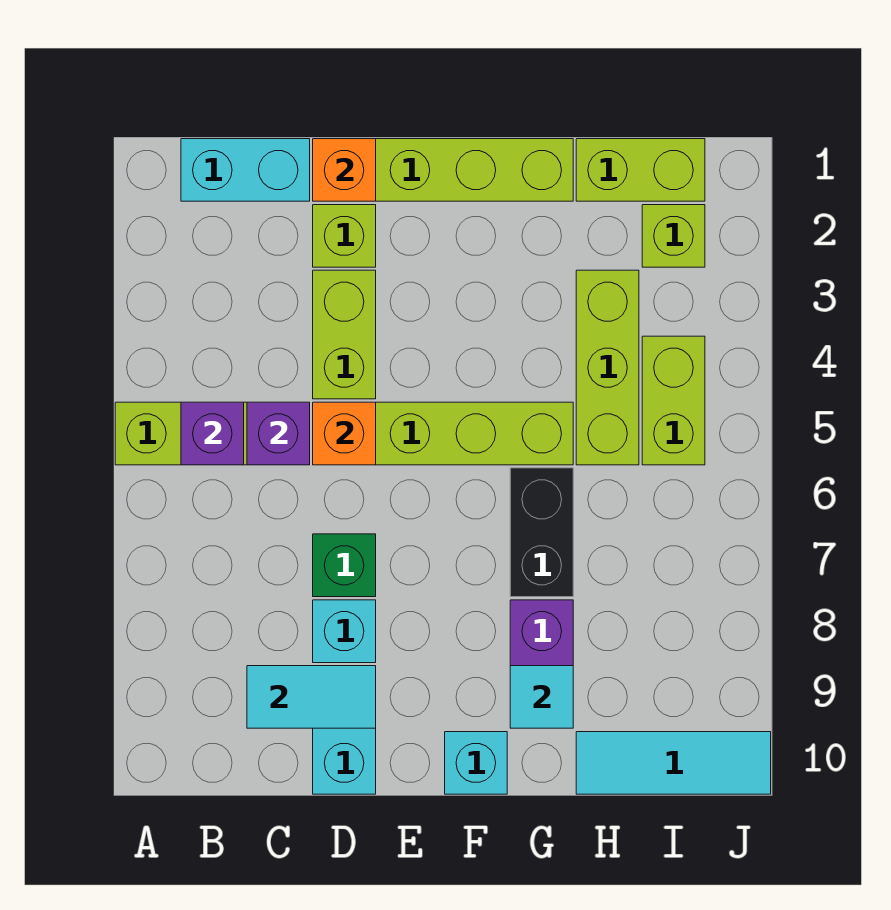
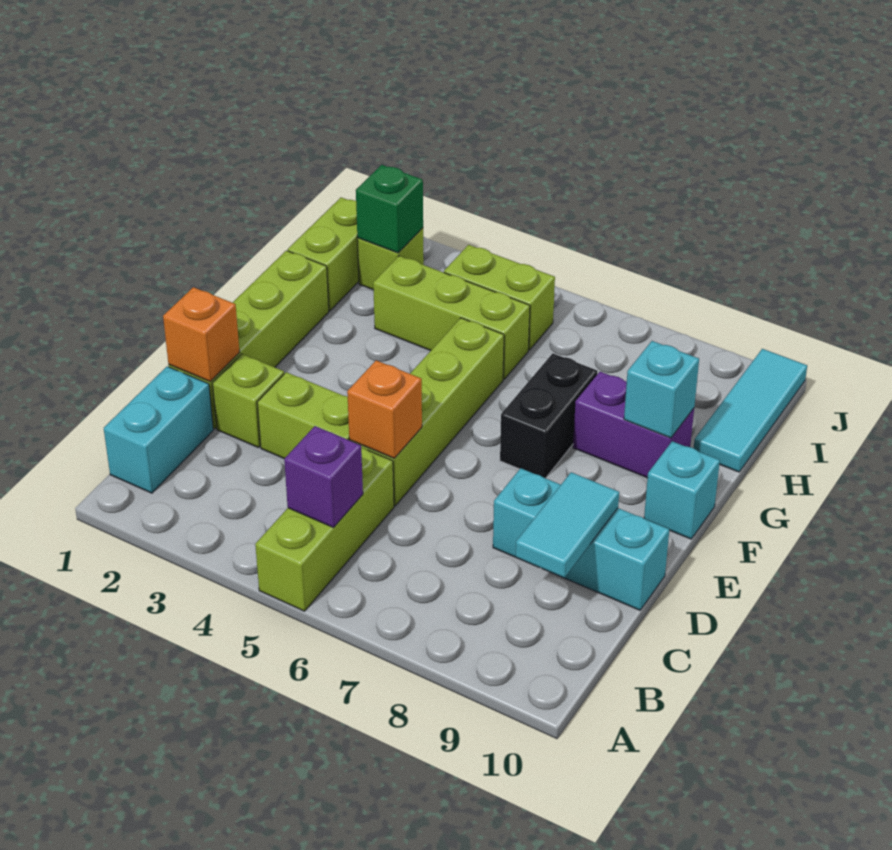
purple 1x1 brick [247,402,310,465] -> none
green 1x1 brick [313,534,376,597] -> green 1x1 brick moved to [356,165,423,253]
black 1x2 brick [510,468,573,597] -> black 1x2 brick turned to [500,353,597,478]
cyan 1x1 tile [510,666,573,728] -> cyan 1x1 brick [624,341,699,438]

